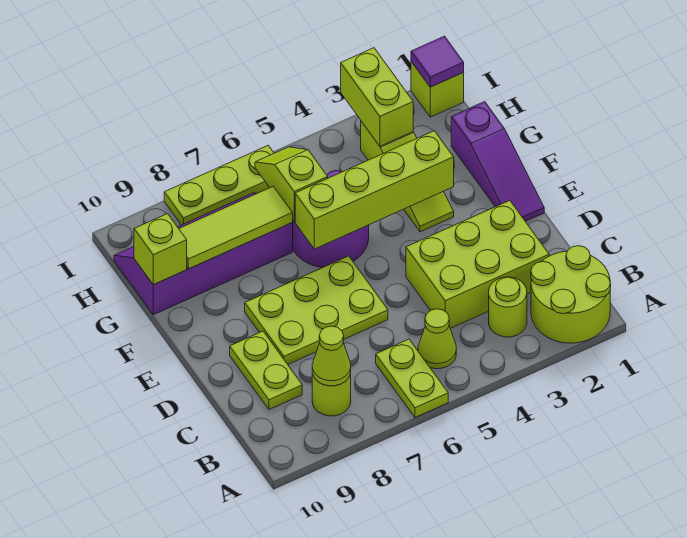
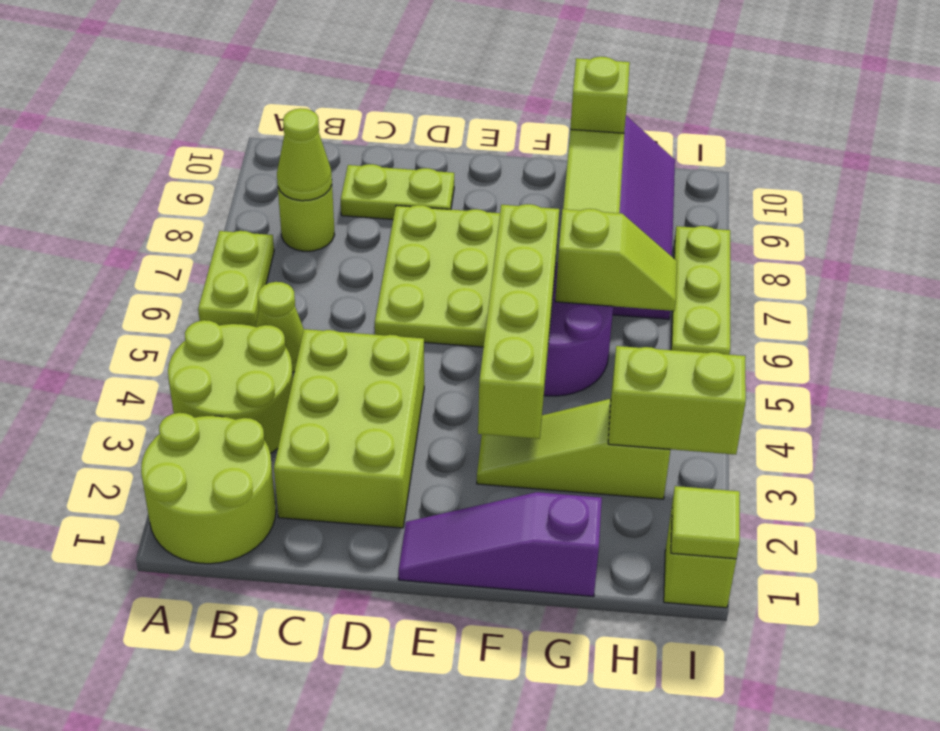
lime 1x2 plate [376,339,448,417] -> lime 1x2 plate turned to [198,231,274,327]
lime 1x1 round brick [489,277,527,337] -> lime 2x2 round brick [168,320,293,454]
purple 1x1 tile [411,36,464,87] -> lime 1x1 tile [671,486,740,559]

